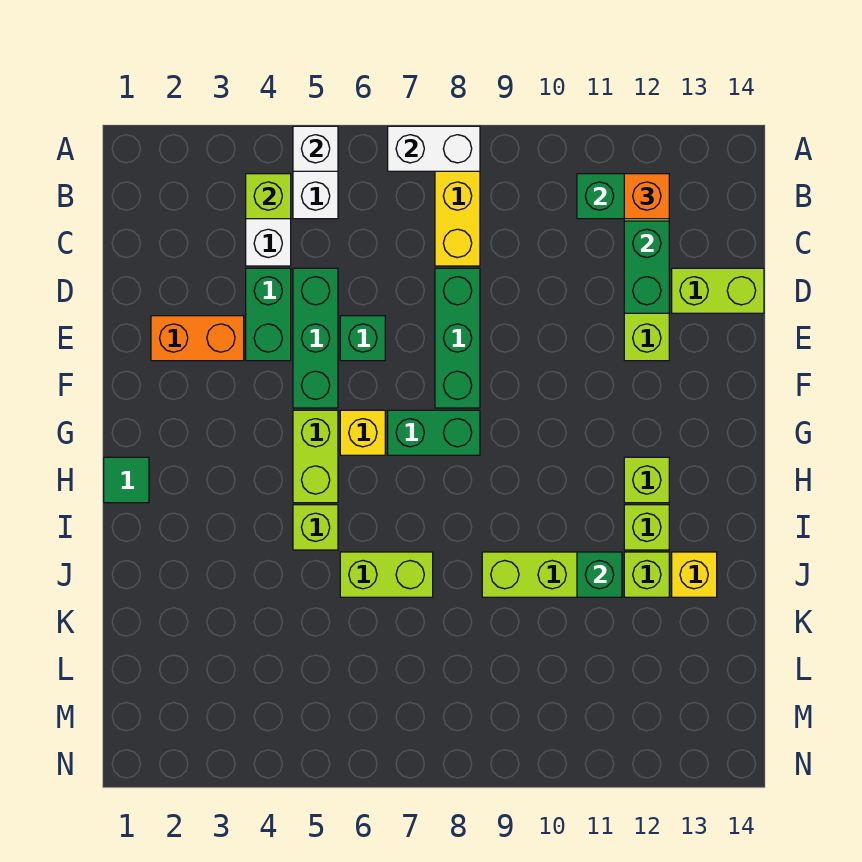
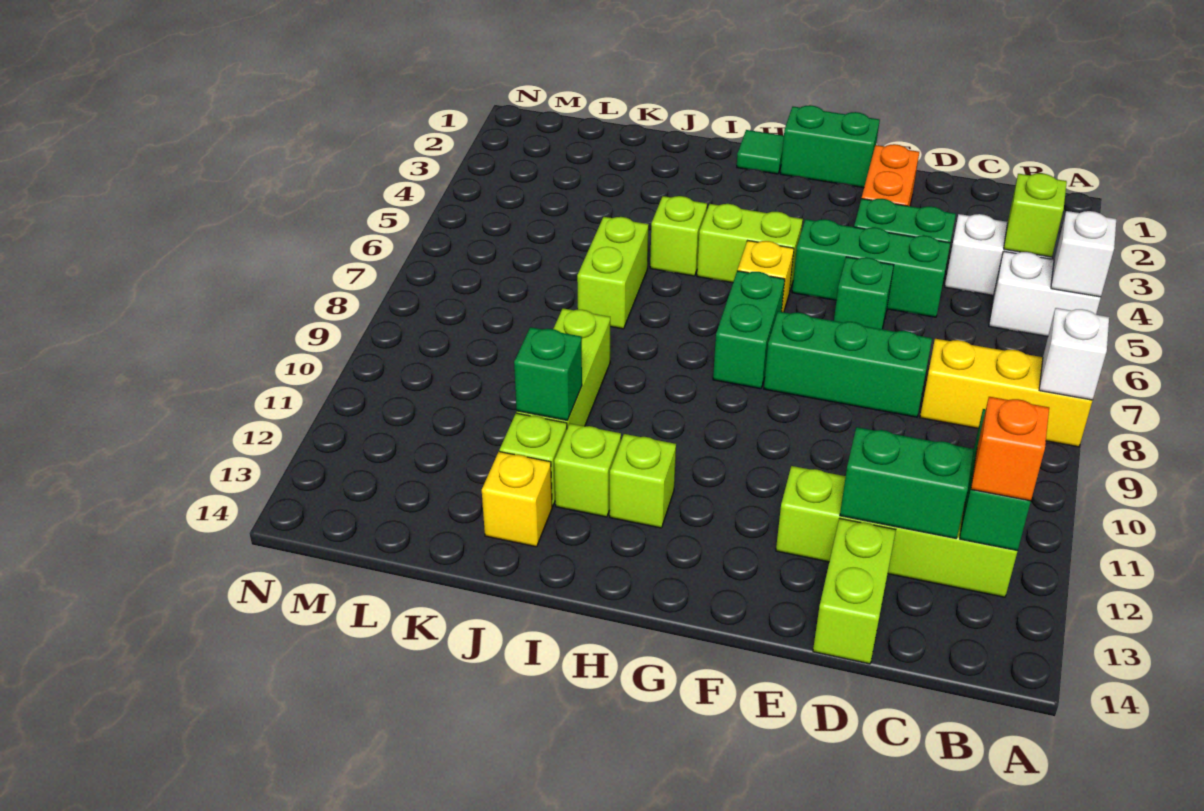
white 1x2 brick [388,126,480,171] -> white 1x1 brick [1039,308,1109,400]
none -> green 1x2 brick [780,105,880,188]

